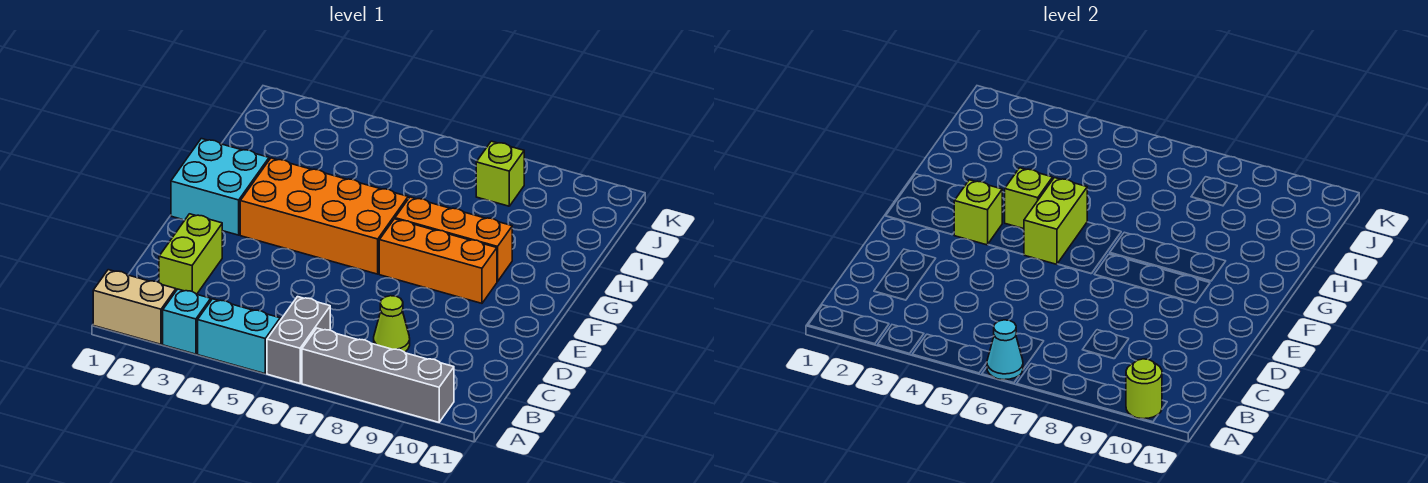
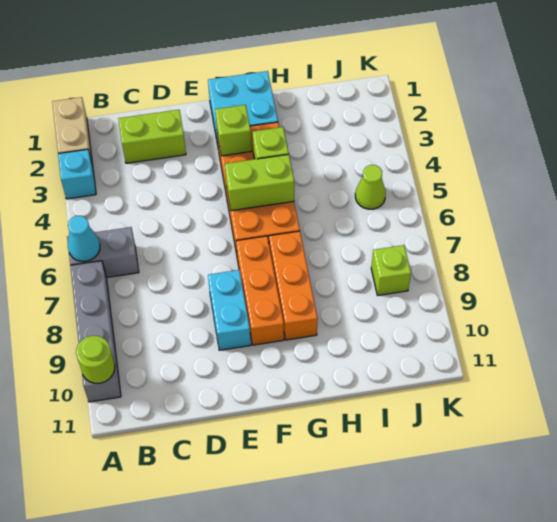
cyan 1x2 brick [198,299,280,374] -> cyan 1x2 brick moved to [208,270,251,350]
lime 1x1 cone [374,296,410,352] -> lime 1x1 cone moved to [355,165,386,209]

